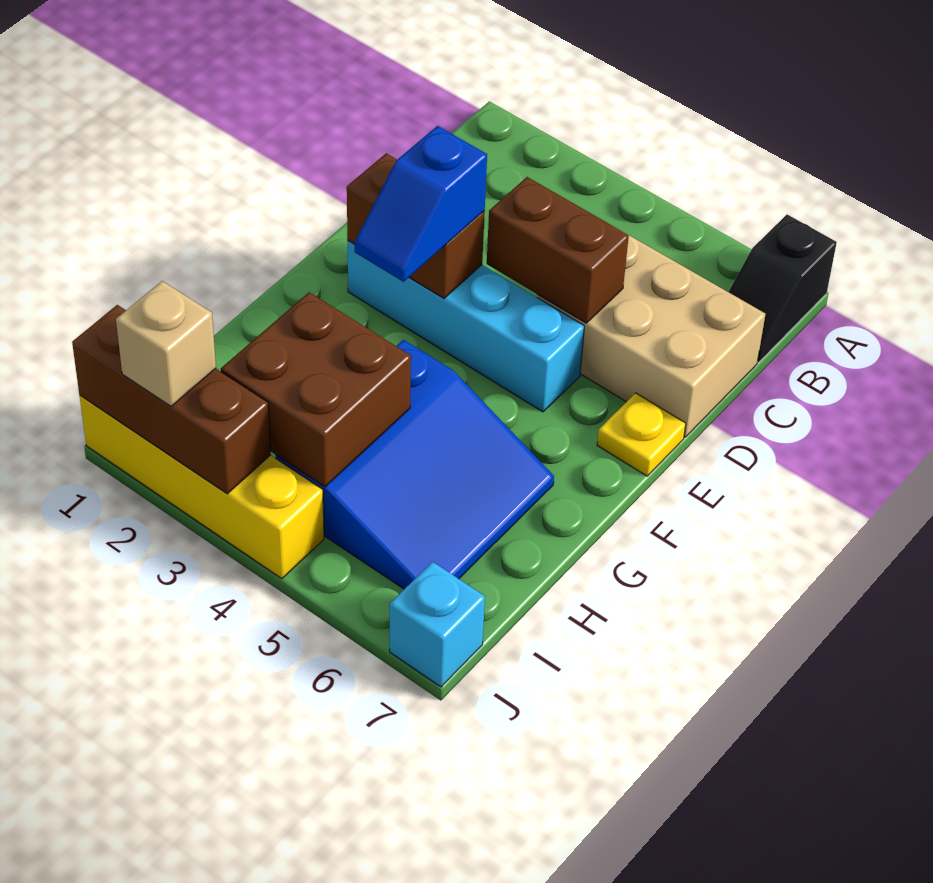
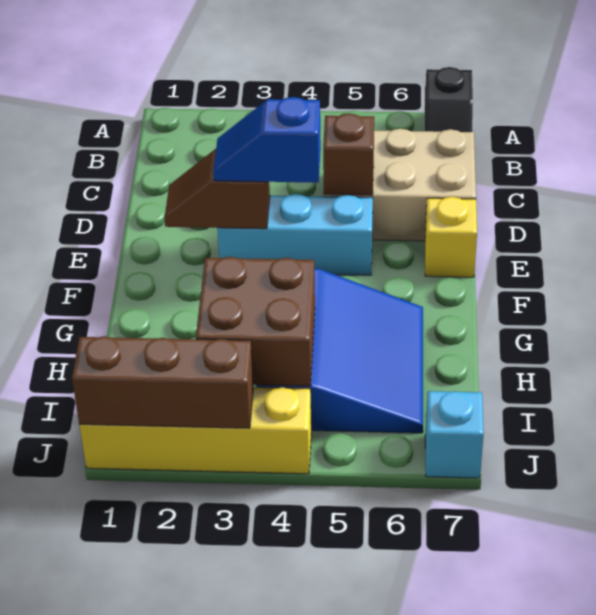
brown 1x2 brick [487,177,629,323] -> brown 1x1 brick [323,113,374,195]
cyan 1x4 brick [347,241,584,412] -> cyan 1x3 brick [217,194,373,275]
brown 1x2 brick [347,153,485,298] -> brown 1x2 slope [164,149,270,229]
blue 1x2 slope [355,126,487,282] -> blue 1x2 slope turned to [213,97,321,183]
yellow 1x1 plate [597,393,686,476] -> yellow 1x1 brick [425,197,477,277]
tan 1x1 brick [116,281,216,406] -> none

